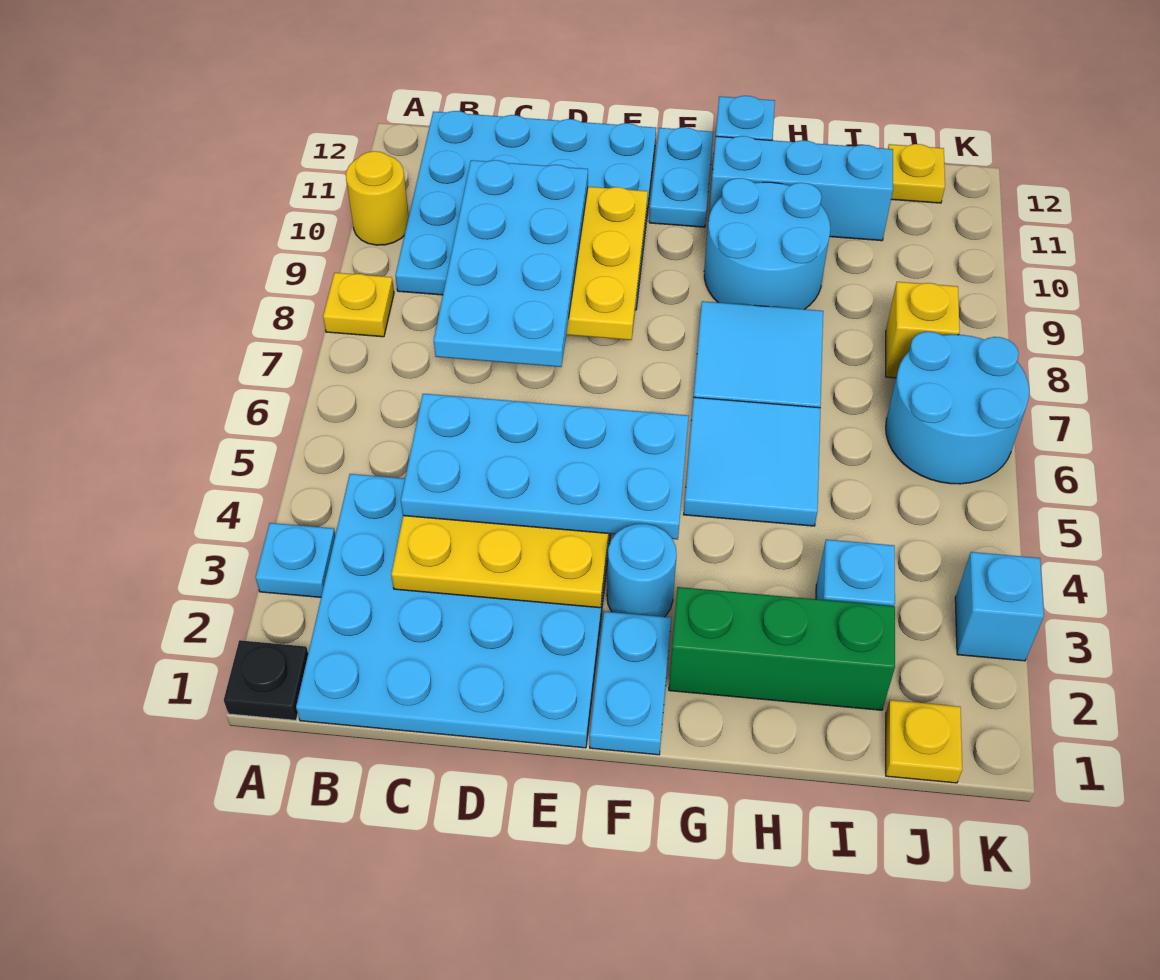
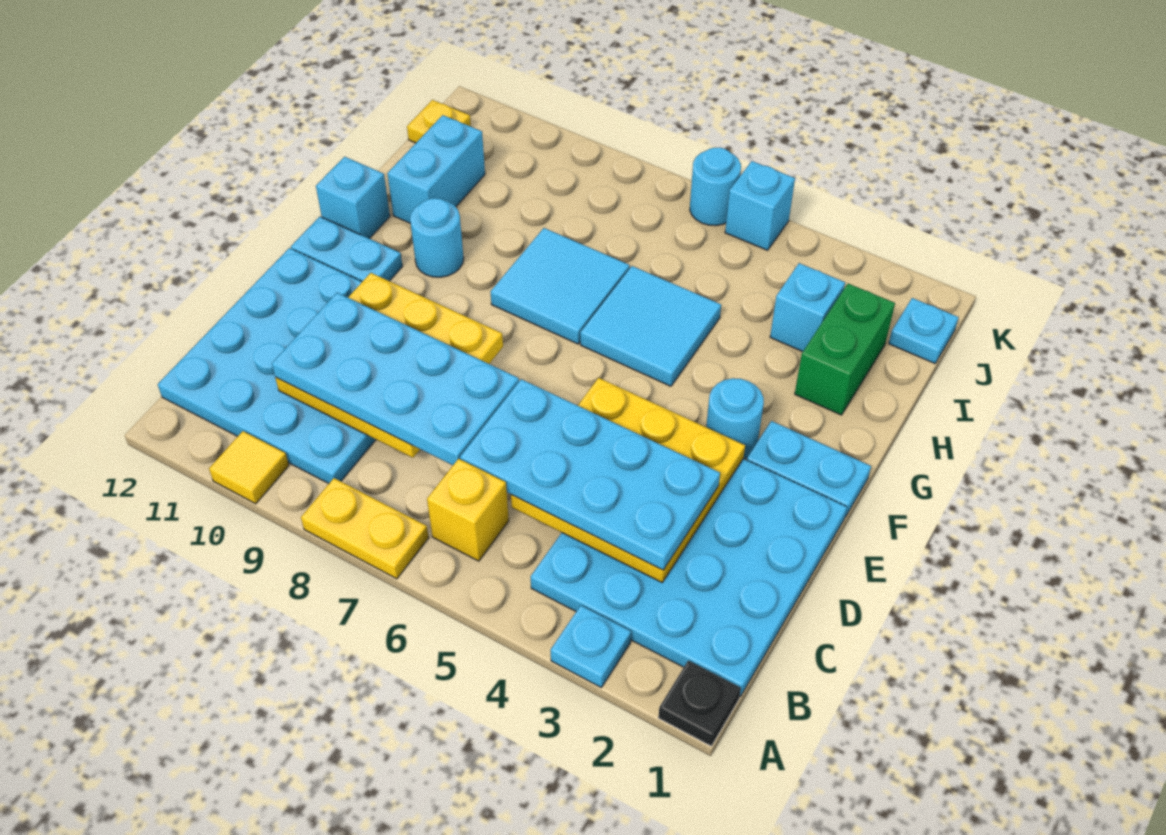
yellow 1x1 plate [323,273,394,337] -> yellow 1x2 plate [301,478,429,579]
yellow 1x1 round brick [346,151,409,245] -> yellow 1x1 tile [209,431,289,504]
cyan 2x4 plate [401,394,689,540] -> cyan 2x4 plate turned to [460,379,720,570]
green 1x3 brick [669,587,895,710] -> green 1x2 brick [795,284,895,415]
cyan 2x2 round brick [704,178,830,309] -> cyan 1x1 round brick [410,198,464,277]
cyan 1x3 brick [709,136,893,241] -> cyan 1x2 brick [387,115,485,224]
yellow 1x1 plate [886,700,962,783] -> cyan 1x1 plate [889,298,959,363]
cyan 2x2 round brick [886,332,1029,484] -> cyan 1x1 round brick [690,148,741,226]
yellow 1x1 brick [886,282,960,378] -> yellow 1x1 brick moved to [427,459,509,561]
cyan 1x1 brick [955,552,1044,661] -> cyan 1x1 brick moved to [725,161,795,250]

